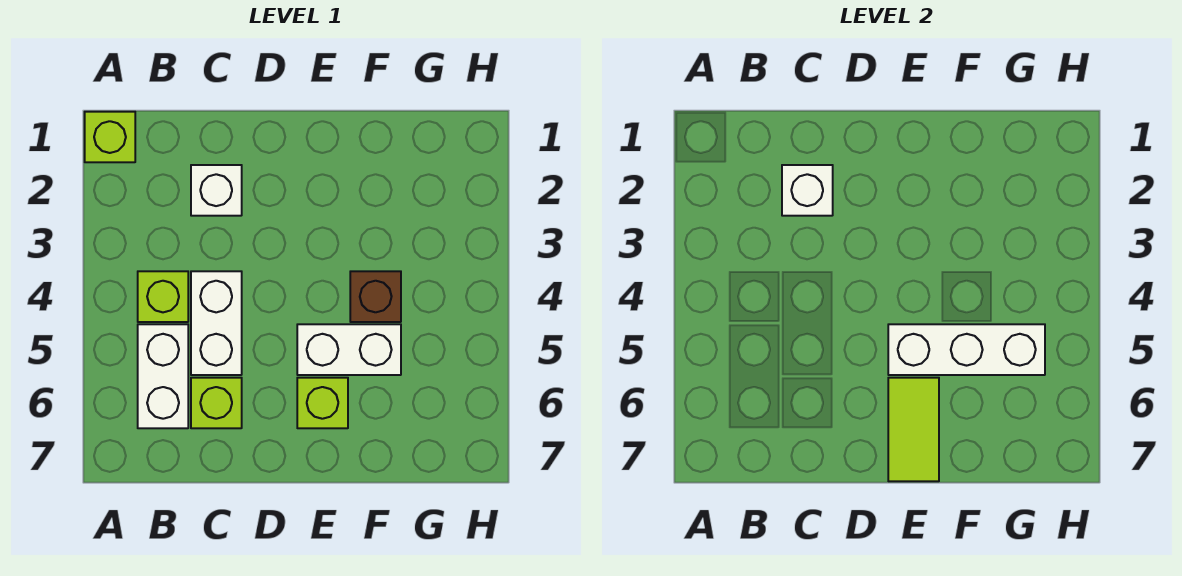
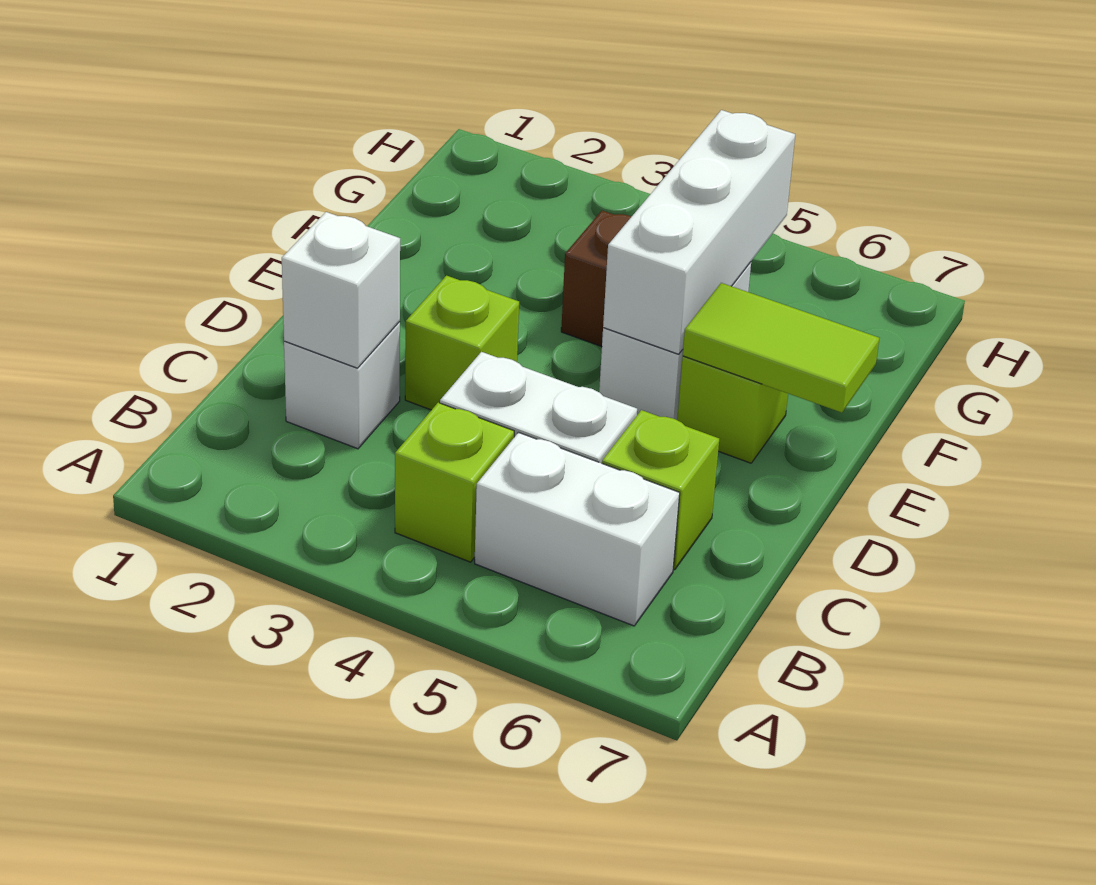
lime 1x1 brick [85,112,135,162] -> lime 1x1 brick moved to [405,276,519,410]

